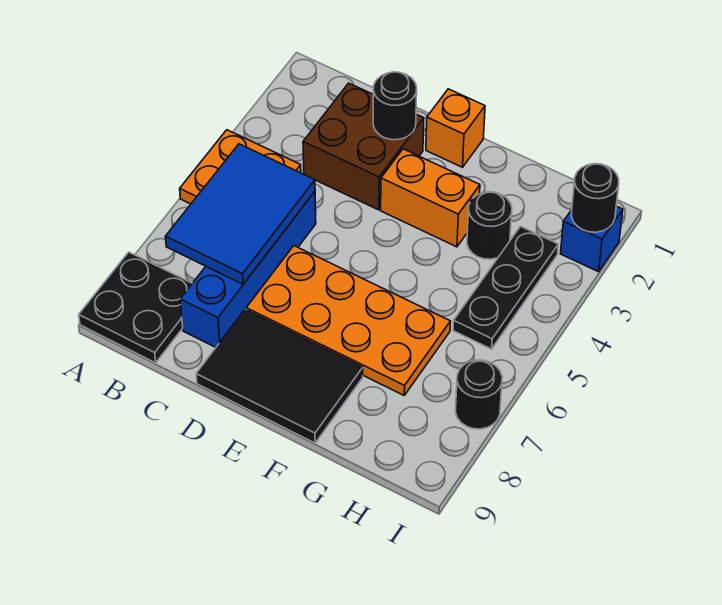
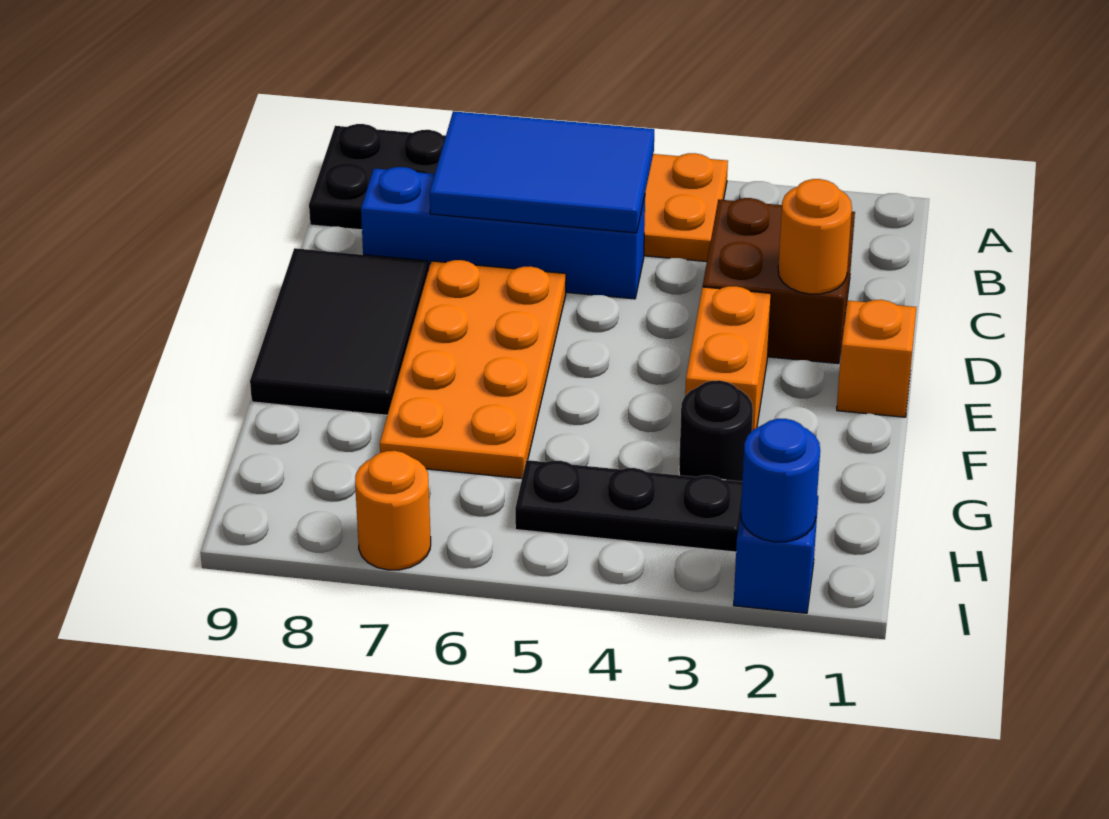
black 1x1 round brick [373,72,417,140] -> orange 1x1 round brick [778,179,852,294]
black 1x1 round brick [571,164,619,232] -> blue 1x1 round brick [741,419,820,542]
black 1x1 round brick [456,360,502,429] -> orange 1x1 round brick [355,451,431,570]

